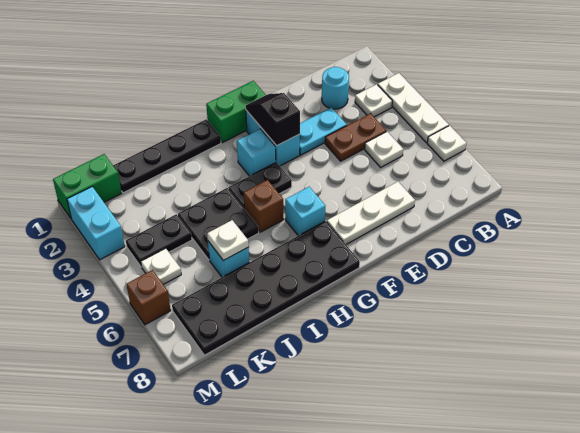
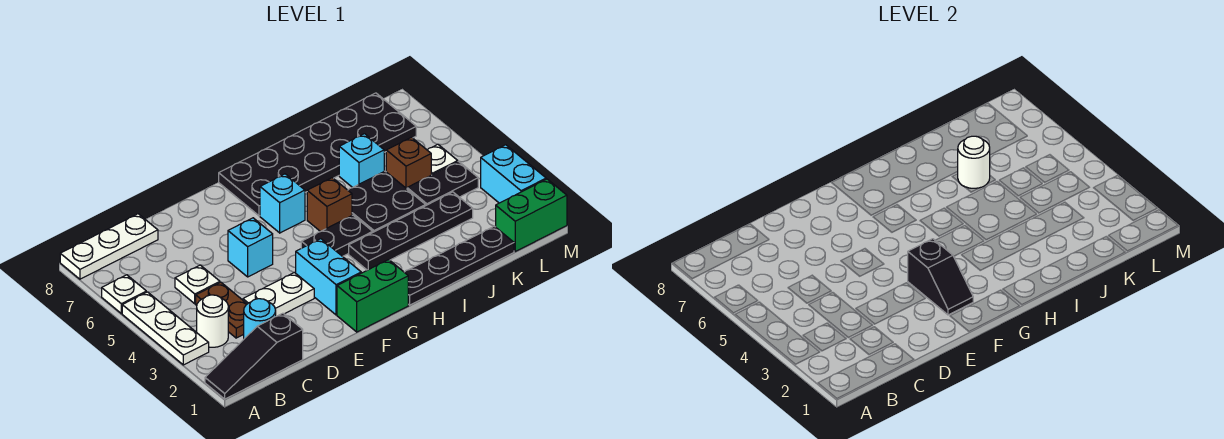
none -> black 1x3 slope [205,313,303,399]
white 1x1 plate [355,84,392,117] -> white 1x1 round brick [197,295,228,347]
brown 1x2 plate [325,113,386,161] -> brown 1x2 plate turned to [196,282,247,338]
cyan 1x2 plate [300,108,347,155] -> white 1x2 plate [243,272,314,316]
white 1x3 plate [327,182,415,244] -> white 1x3 plate moved to [60,214,158,279]
cyan 1x1 brick [237,129,276,176] -> cyan 1x1 brick moved to [228,218,273,277]
none -> black 1x4 plate [349,192,473,270]
white 1x1 plate [207,220,249,261] -> white 1x1 round brick [957,136,990,188]
brown 1x1 brick [126,270,171,325] -> brown 1x1 brick moved to [386,137,431,189]

